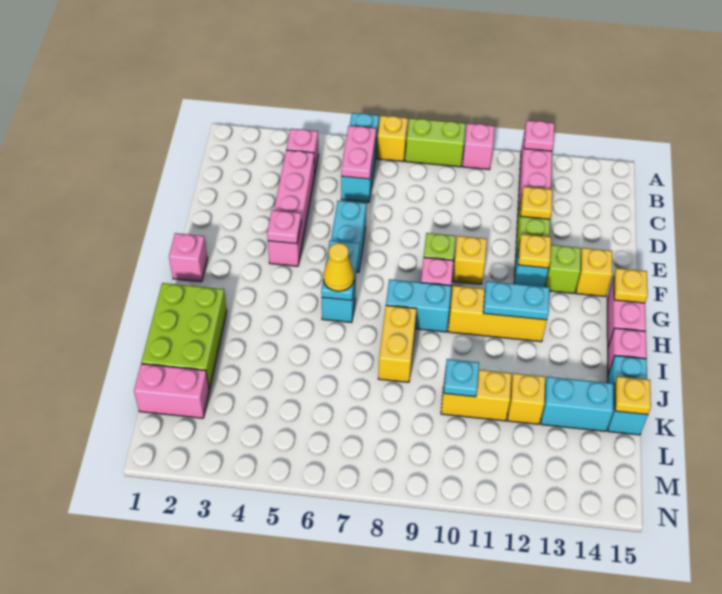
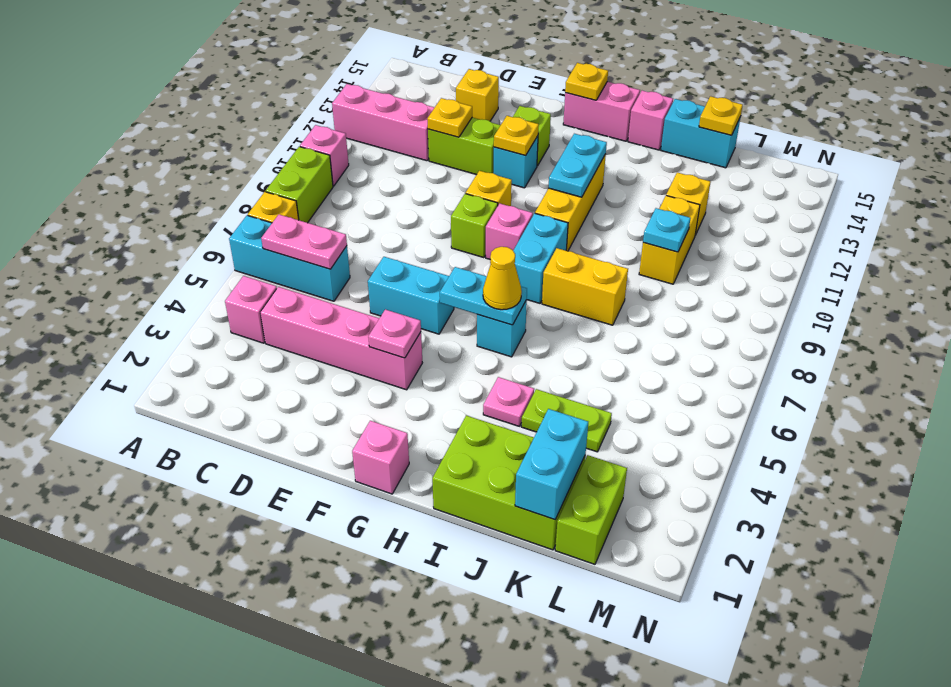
pink 1x1 plate [524,121,554,151] -> pink 1x1 plate moved to [483,377,534,426]
yellow 1x1 brick [576,248,612,297] -> yellow 1x1 brick moved to [456,69,499,121]
none -> lime 1x2 plate [521,389,612,452]
cyan 1x2 brick [541,377,613,431] -> cyan 1x2 brick moved to [515,409,588,520]
pink 1x2 brick [134,364,209,418] -> lime 1x2 brick [555,455,627,564]

